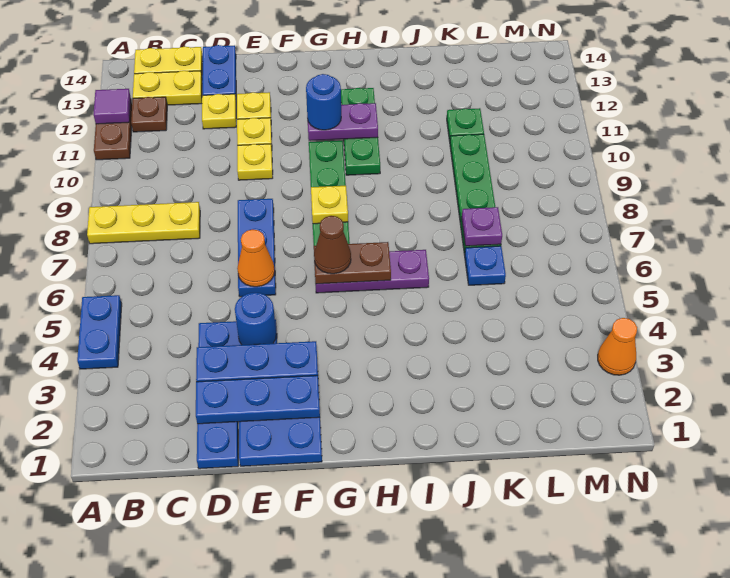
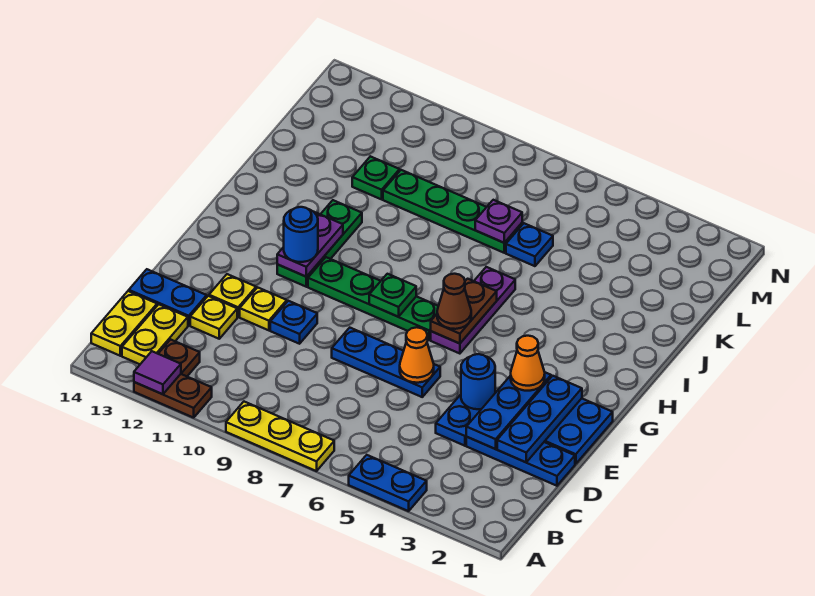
yellow 1x3 plate [87,202,200,244] -> yellow 1x3 plate turned to [226,402,334,471]
yellow 1x1 plate [237,144,273,180] -> blue 1x1 plate [270,301,317,344]
yellow 1x1 plate [311,186,348,224] -> green 1x1 plate [369,274,416,317]
green 1x3 plate [341,88,380,175] -> green 1x3 plate turned to [277,200,362,287]
orange 1x1 cone [598,318,637,375] -> orange 1x1 cone moved to [511,336,545,391]

